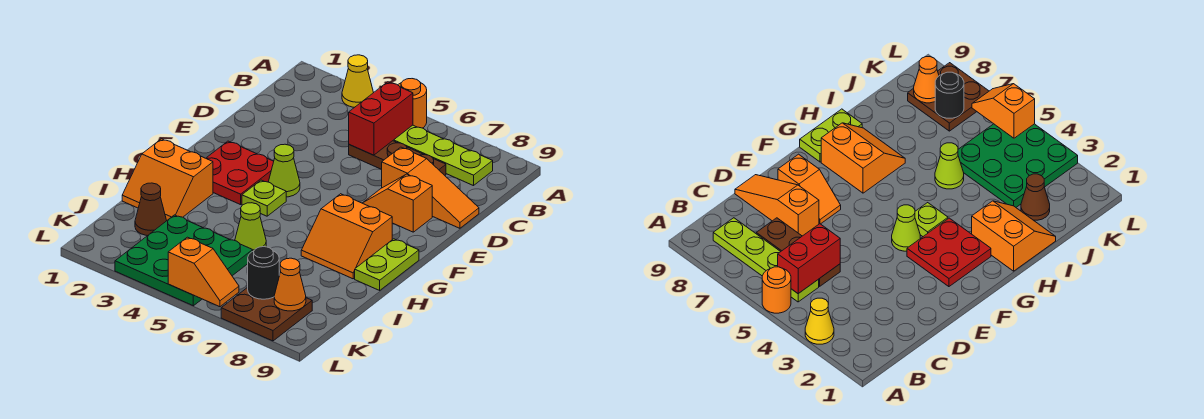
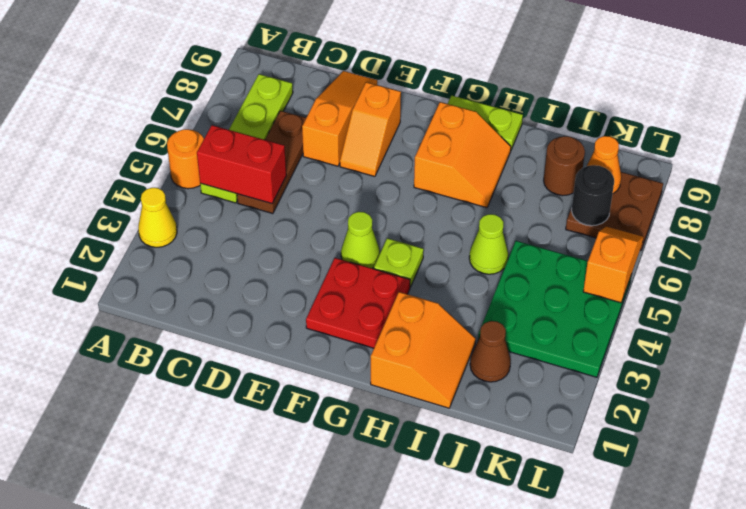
none -> brown 1x1 round brick [544,136,585,196]

